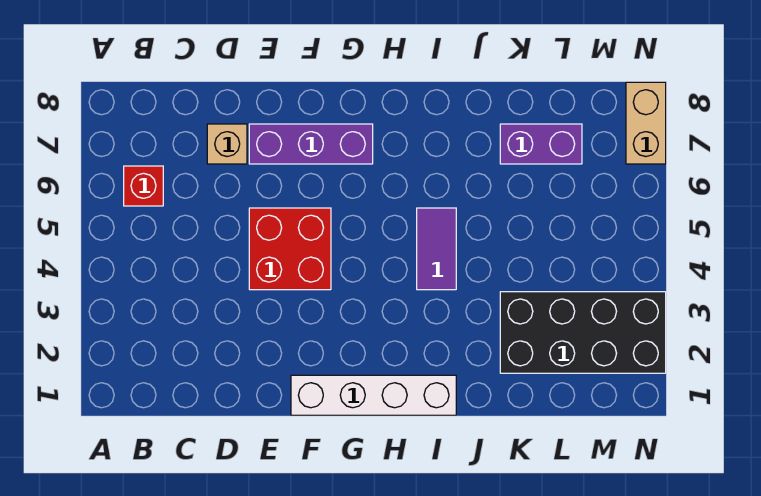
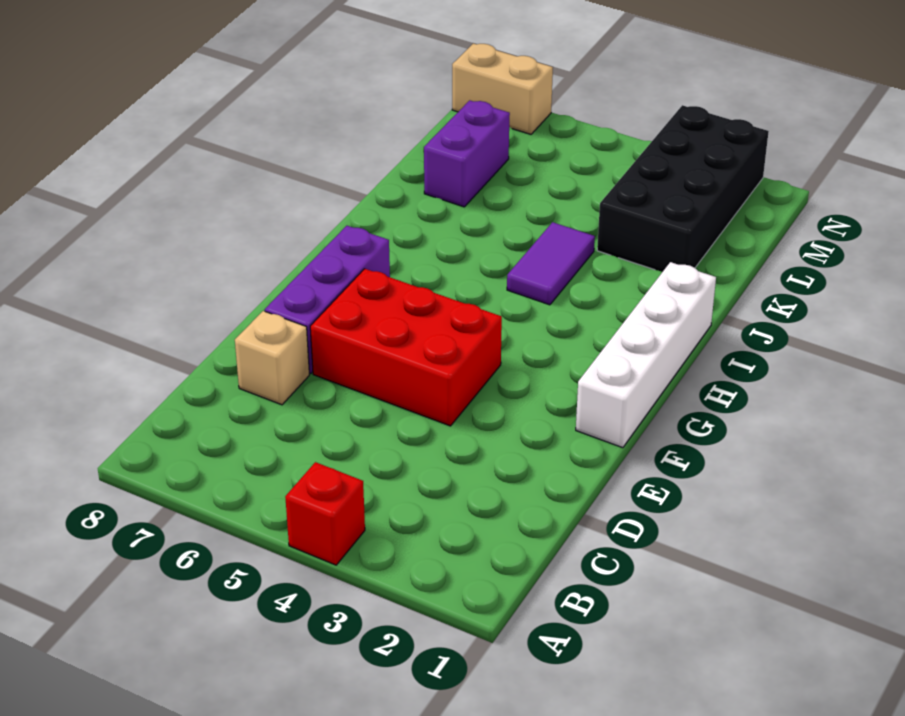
red 1x1 brick [124,166,163,206] -> red 1x1 brick moved to [285,462,365,565]
red 2x2 brick [249,208,331,290] -> red 2x3 brick [310,269,502,426]
purple 1x2 tile [417,208,456,290] -> purple 1x2 tile turned to [507,222,595,305]

